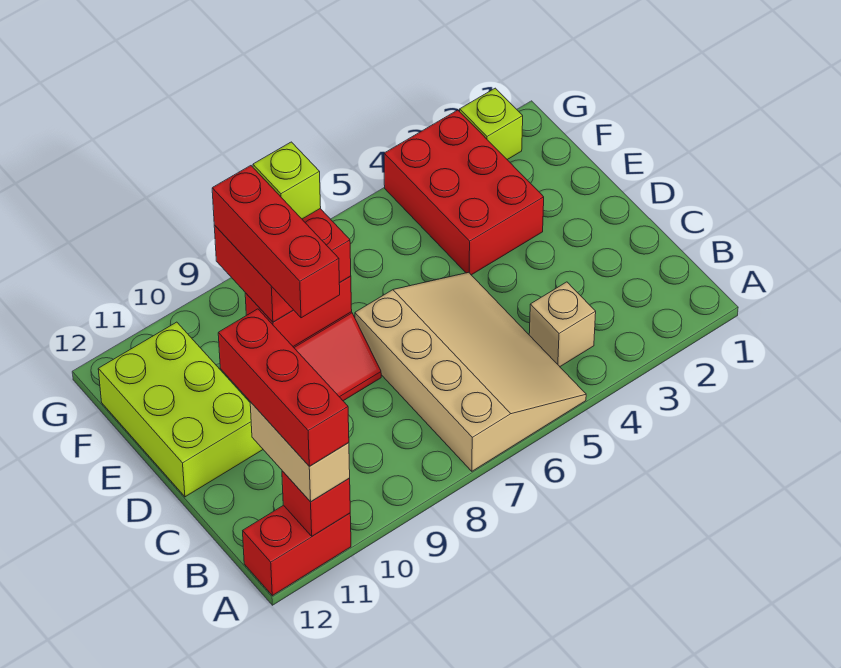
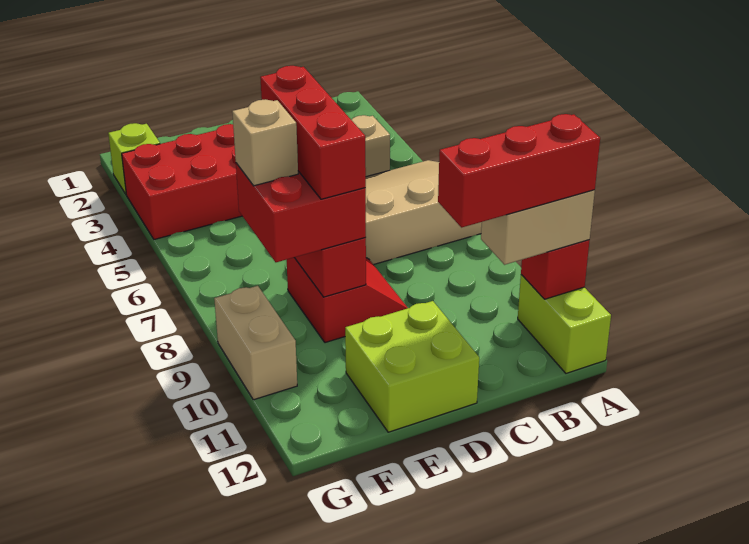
red 1x2 brick [243,505,351,596] -> lime 1x2 brick [518,275,611,373]
red 1x3 brick [212,166,340,318] -> red 1x3 brick turned to [260,66,366,199]
lime 2x3 brick [98,322,263,497] -> lime 2x2 brick [345,301,479,432]
lime 1x1 brick [253,142,321,219] -> tan 1x1 brick [232,99,298,186]
none -> tan 1x2 brick [214,286,297,400]

